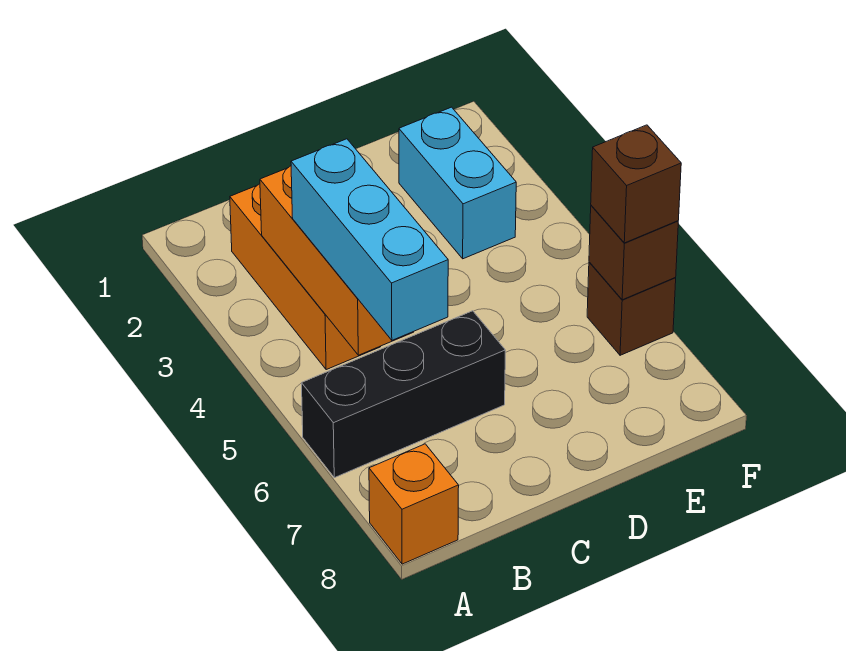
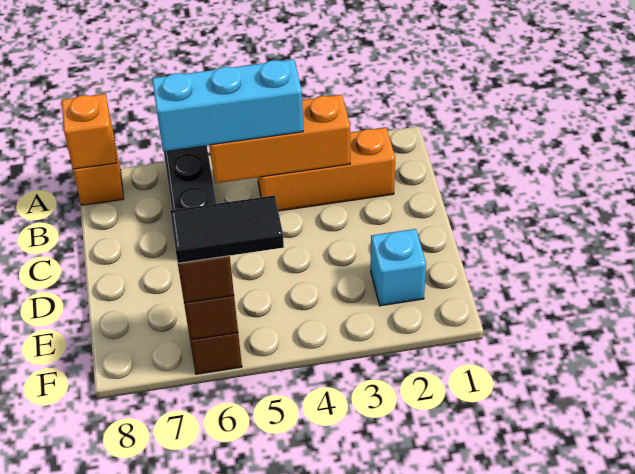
none -> orange 1x1 brick [62,94,117,169]
cyan 1x2 brick [399,107,516,259] -> cyan 1x1 brick [371,229,426,306]
none -> black 1x2 tile [170,195,284,263]

